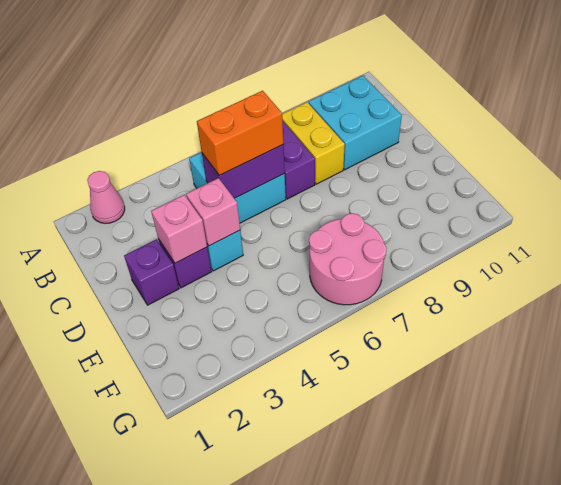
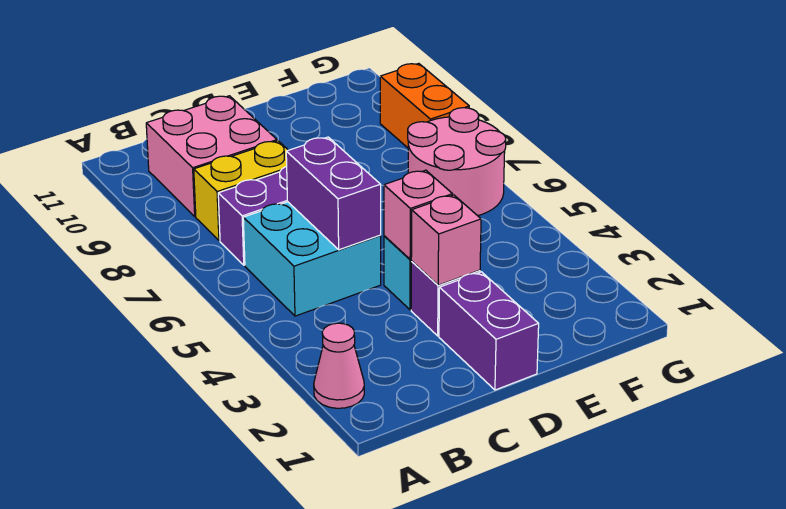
cyan 2x2 brick [309,76,402,170] -> pink 2x2 brick [146,96,277,216]
orange 1x2 brick [197,91,283,175] -> orange 1x2 brick moved to [380,63,469,148]
purple 1x1 brick [124,239,179,305] -> purple 1x2 brick [439,272,539,390]

